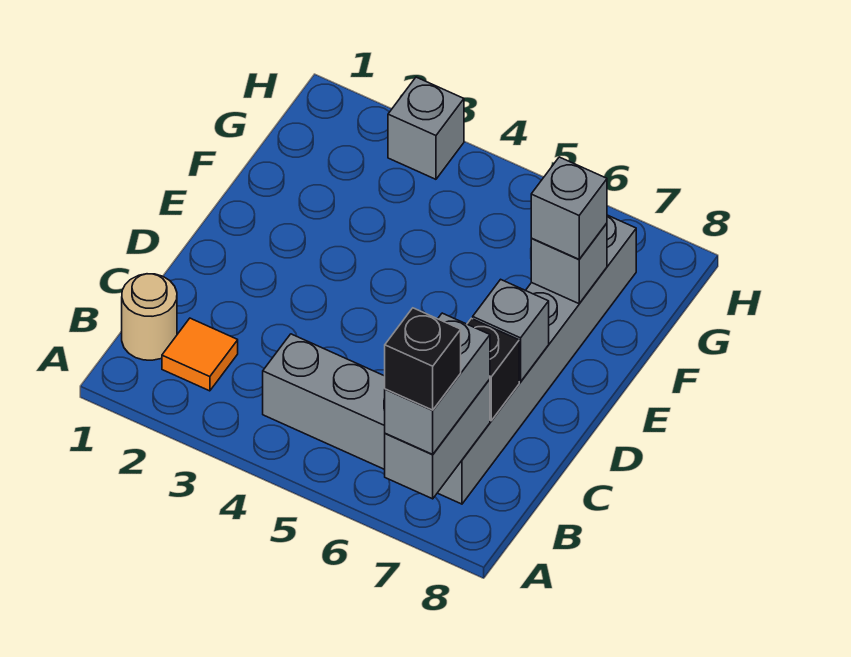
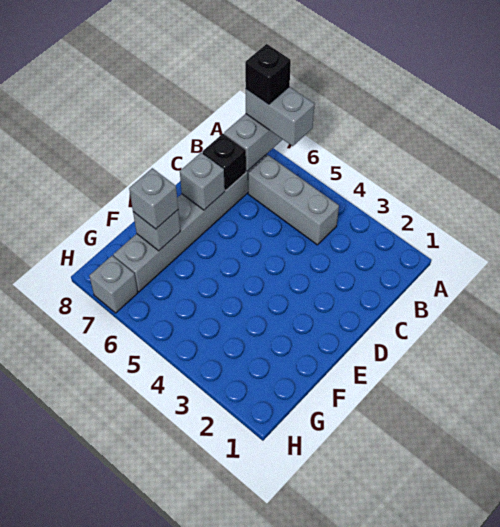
grey 1x2 brick [385,313,490,455] -> grey 1x2 brick turned to [246,87,315,146]
tan 1x1 round brick [122,274,177,360] -> none
orange 1x1 tile [162,318,238,391] -> none
grey 1x1 brick [388,77,464,179] -> grey 1x1 brick moved to [89,256,138,313]

